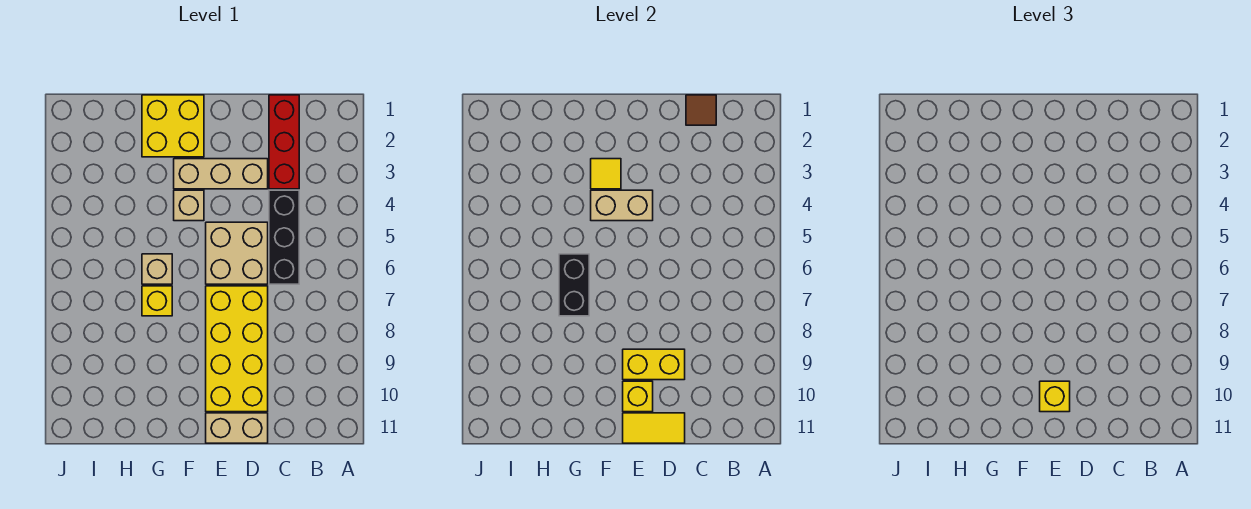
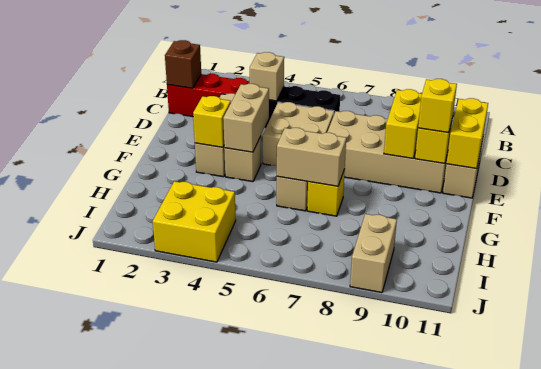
brown 1x1 tile [686,95,716,125] -> brown 1x1 brick [165,40,201,88]
none -> tan 1x1 brick [250,52,284,101]
yellow 2x4 brick [206,286,268,412] -> tan 2x4 brick [327,111,448,193]
yellow 1x2 tile [623,413,685,443] -> yellow 1x2 brick [447,98,488,169]
yellow 2x2 brick [142,95,204,157] -> yellow 2x2 brick moved to [153,181,236,262]
yellow 1x1 tile [591,159,621,189] -> yellow 1x1 brick [193,96,231,147]
black 1x2 brick [559,254,589,316] -> tan 1x2 brick [277,128,346,186]
none -> tan 1x2 brick [350,214,397,293]

